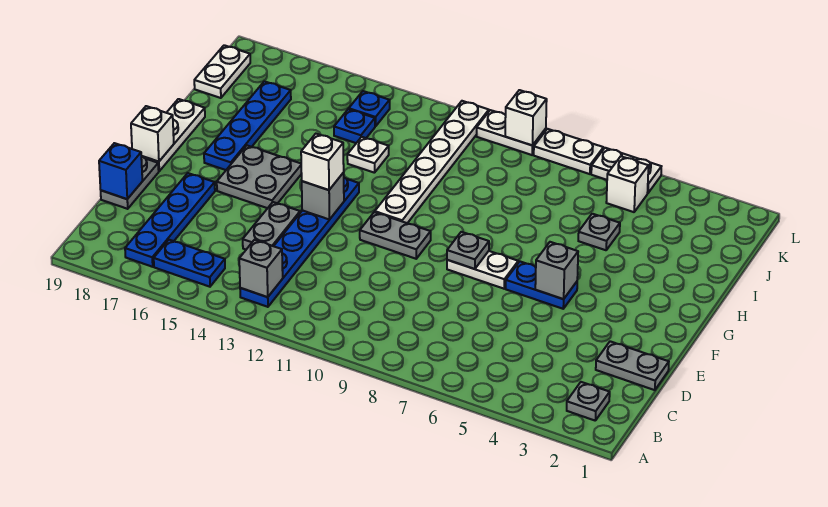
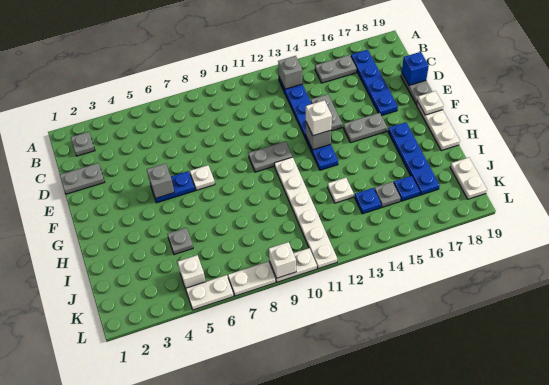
blue 1x2 plate [154,240,225,287] -> grey 1x2 plate [315,55,357,83]
white 1x2 plate [447,251,518,289] -> white 1x1 plate [190,165,215,190]
grey 1x1 plate [447,232,489,269] -> grey 1x1 plate moved to [374,182,401,207]
grey 2x2 plate [217,146,302,208] -> grey 1x2 plate [343,113,387,143]
white 1x1 brick [131,106,174,162] -> white 1x1 plate [417,91,444,115]
blue 1x1 plate [349,91,390,126] -> blue 1x1 plate moved to [394,176,420,201]

